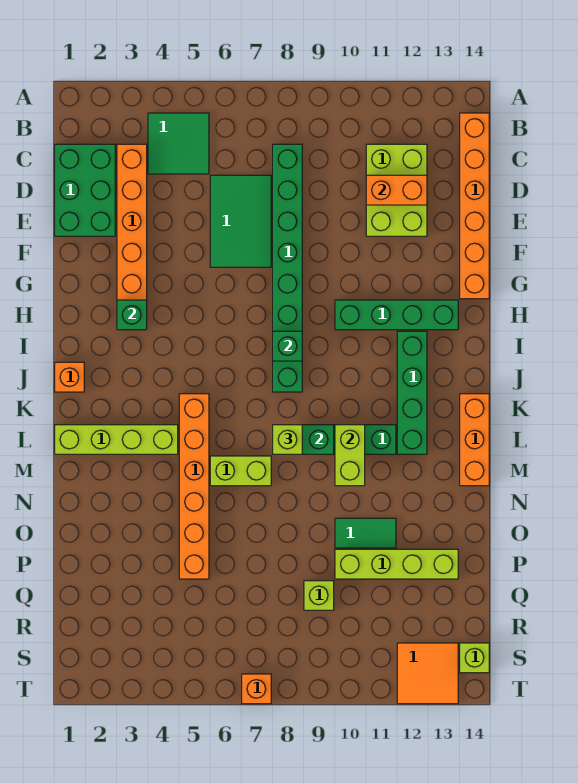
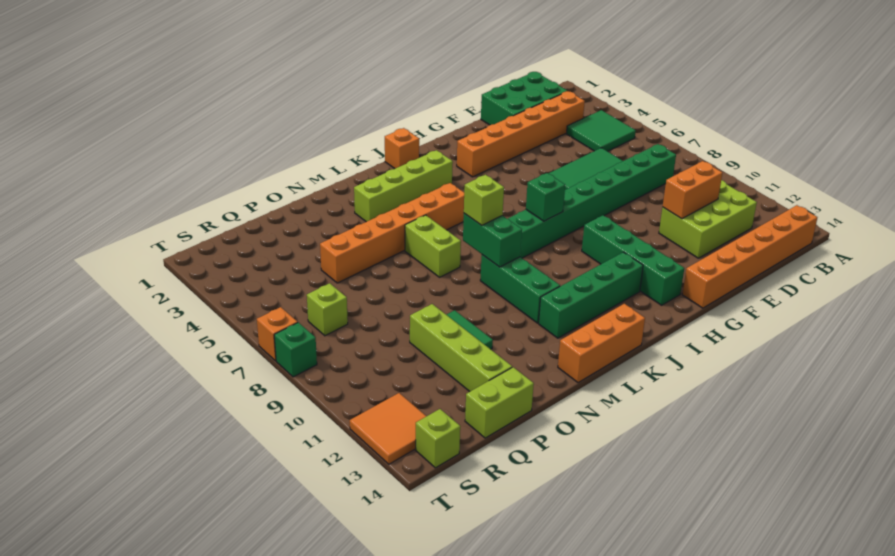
orange 1x2 brick [366,175,427,205] -> orange 1x2 brick turned to [663,161,722,219]
green 1x1 brick [117,300,147,330] -> green 1x1 brick moved to [274,322,317,377]
lime 1x4 brick [55,425,178,454] -> lime 1x4 brick turned to [354,150,453,222]
lime 1x2 brick [335,425,365,486] -> lime 1x2 brick moved to [465,367,534,438]
lime 1x1 brick [304,581,334,610] -> lime 1x1 brick moved to [307,283,348,336]

